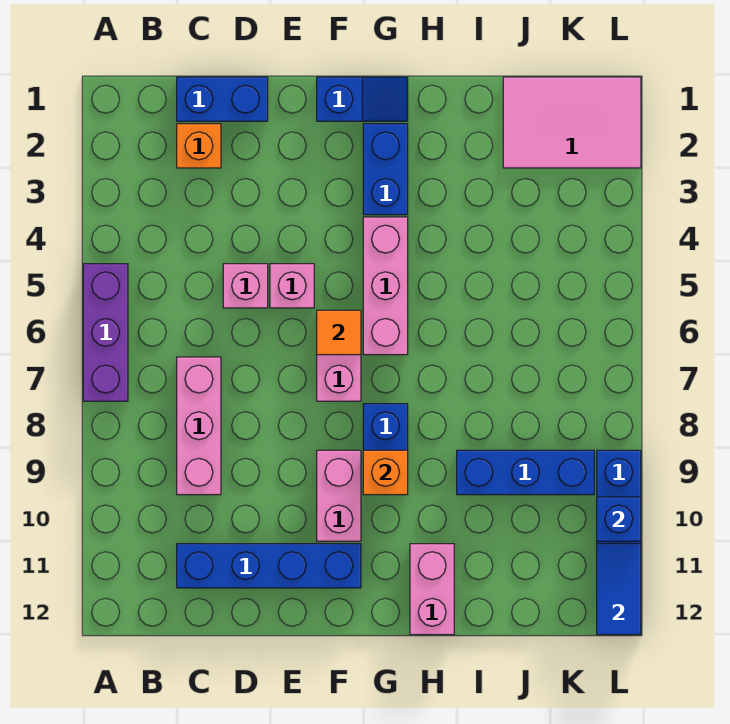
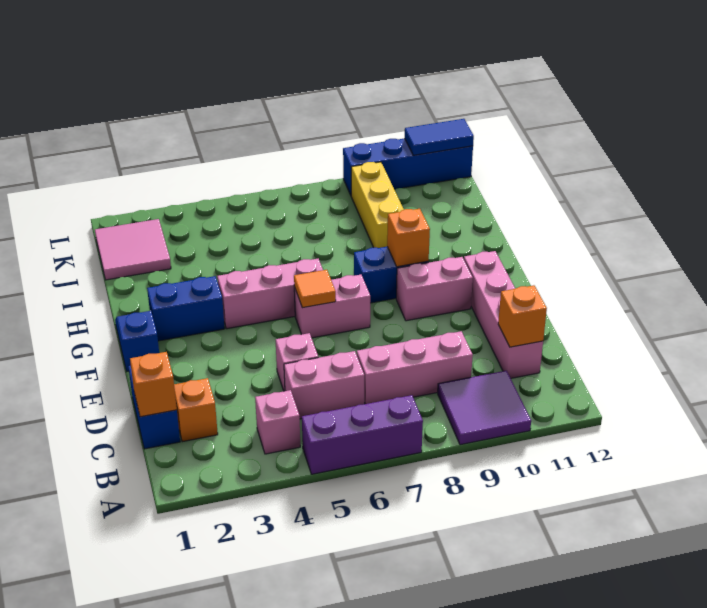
none -> purple 2x2 tile [438,371,531,445]
none -> orange 1x1 brick [130,352,177,417]
blue 1x4 brick [177,544,361,588] -> pink 1x4 brick [464,251,543,378]
none -> orange 1x1 brick [498,285,547,347]
pink 1x1 brick [270,264,314,308] -> pink 1x1 brick moved to [255,390,300,454]
pink 1x2 brick [410,544,454,635] -> pink 1x2 brick moved to [284,351,364,419]
blue 1x3 brick [457,450,594,495] -> yellow 1x3 brick [351,162,404,248]
pink 2x3 tile [503,77,641,168] -> pink 2x2 tile [95,219,171,280]
blue 1x1 brick [597,497,641,541] -> none

